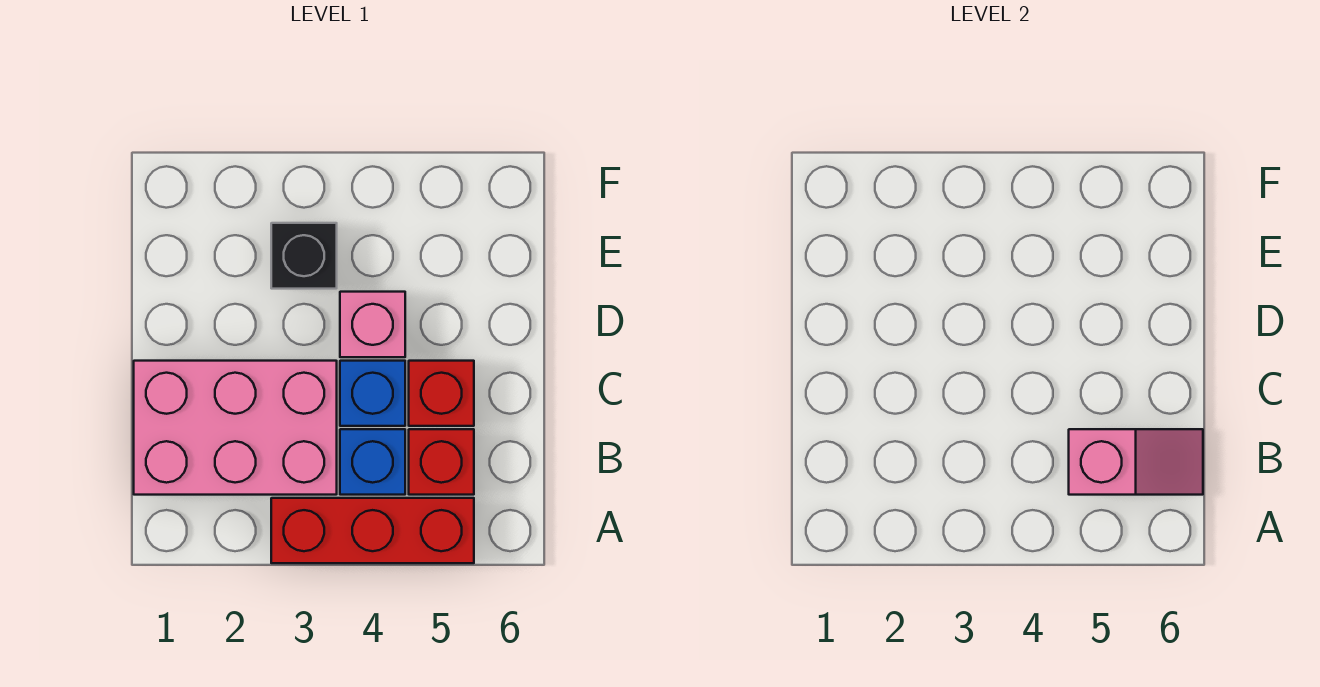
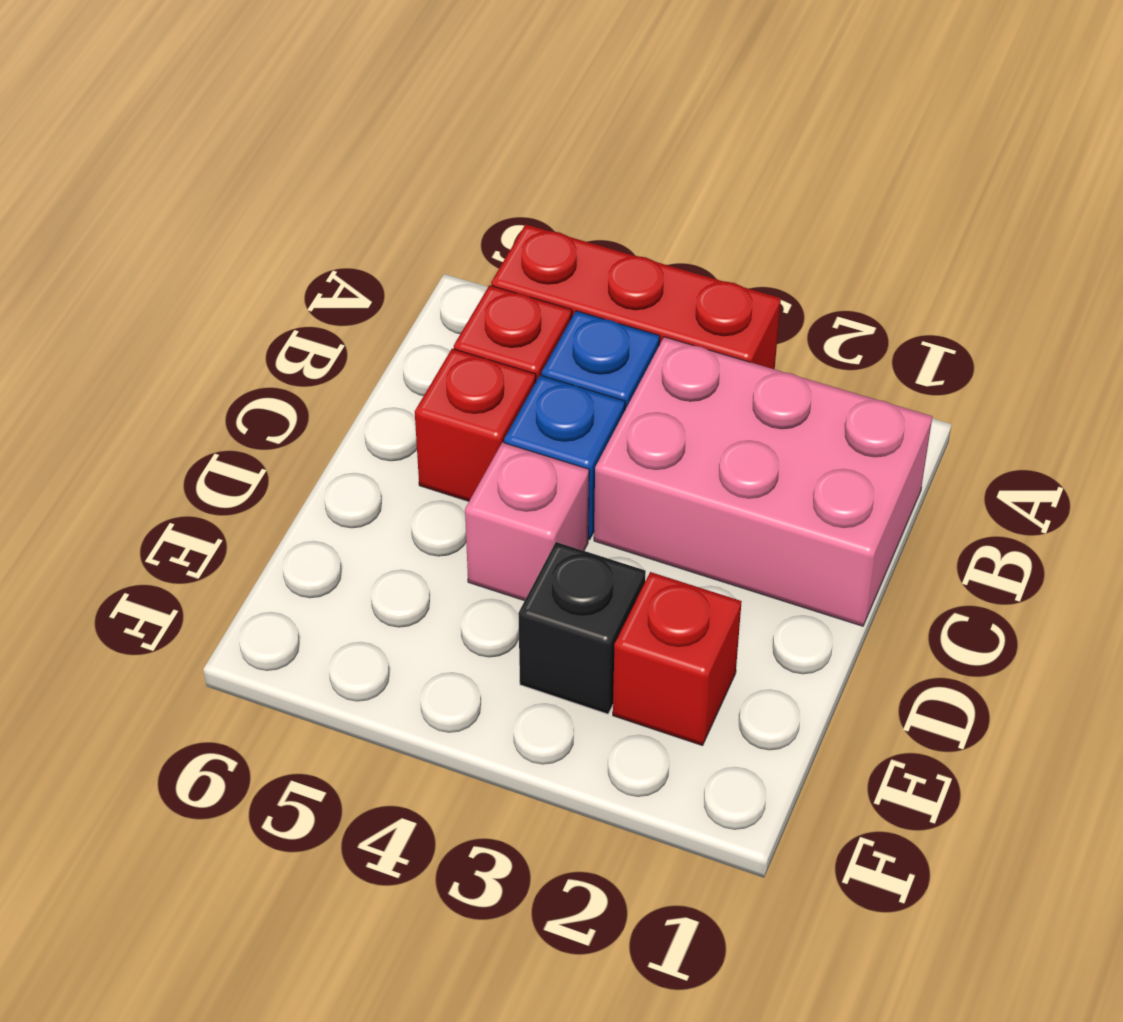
pink 1x2 slope [1069,429,1203,495] -> none
none -> red 1x1 brick [613,572,742,746]

